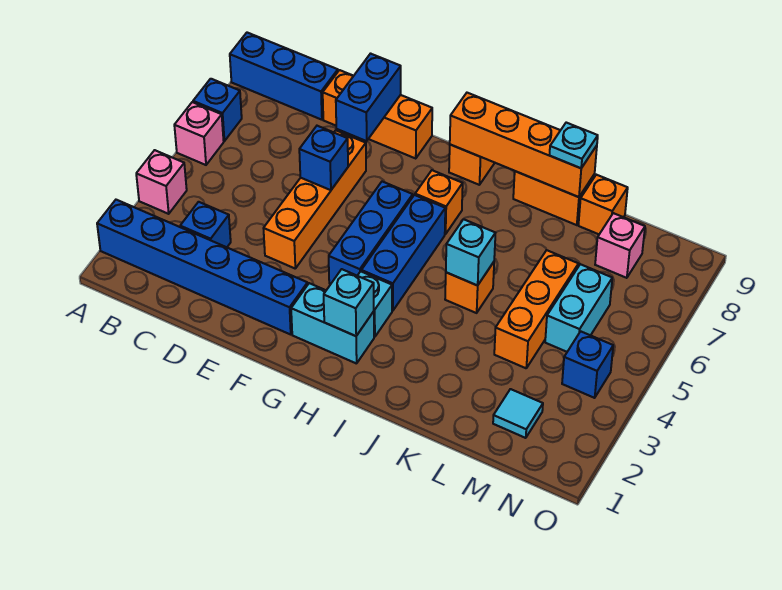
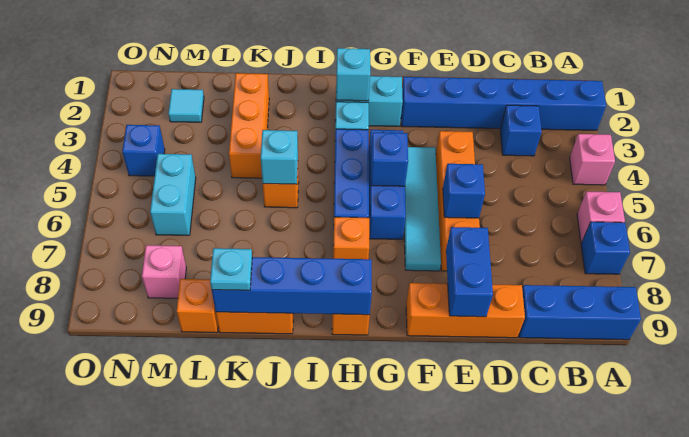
none -> cyan 1x4 tile [404,147,441,271]
none -> blue 1x1 brick [371,132,408,186]
orange 1x4 brick [450,93,597,197] -> blue 1x4 brick [212,257,372,315]
orange 1x3 brick [494,250,578,368] -> orange 1x3 brick moved to [229,73,269,178]

